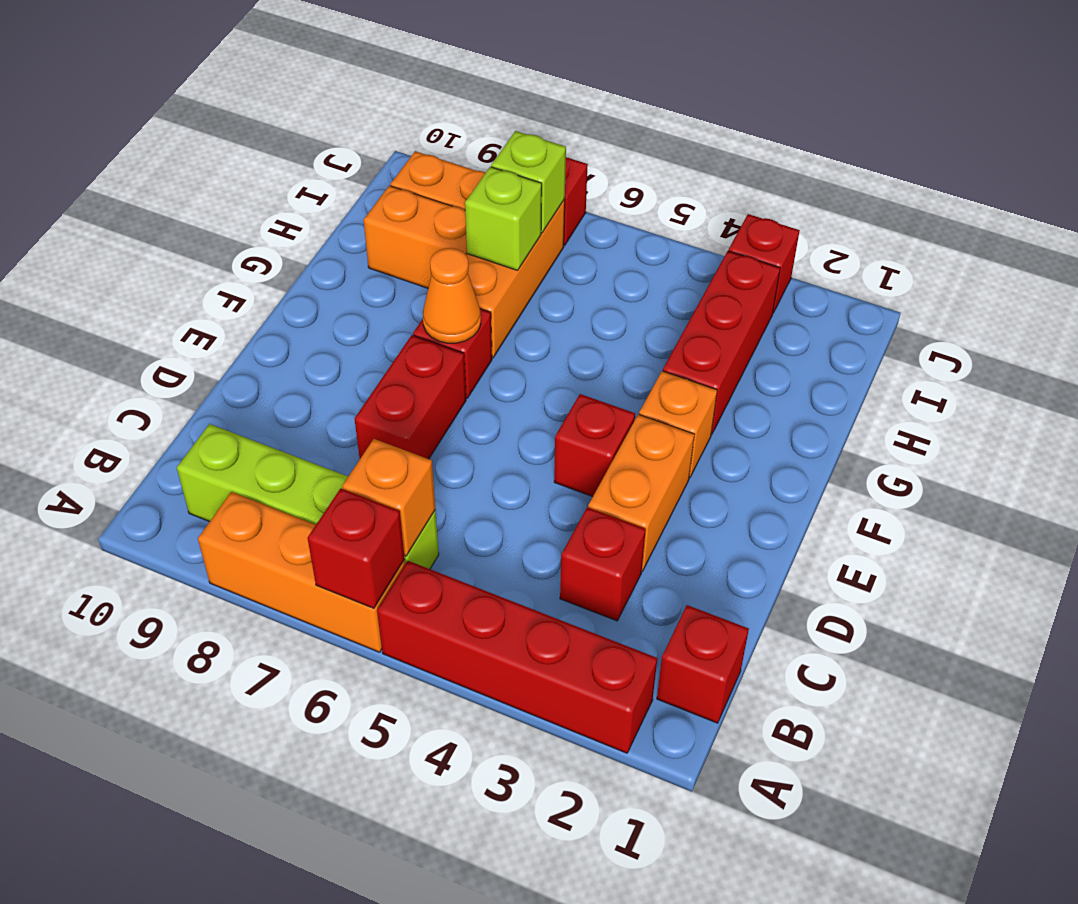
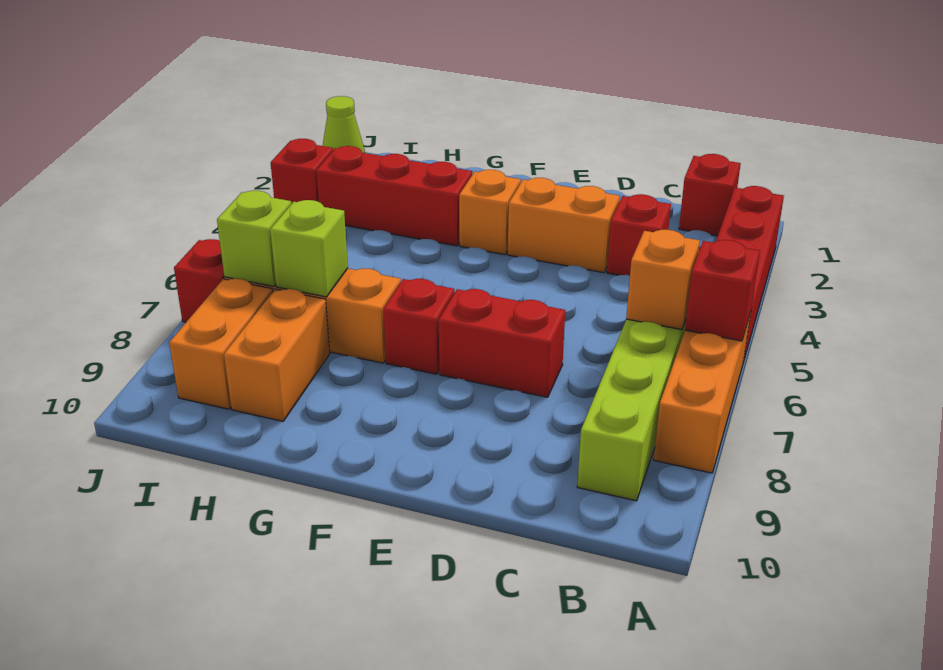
red 1x1 brick [554,394,635,497] -> none
orange 1x1 cone [423,248,481,343] -> none
none -> lime 1x1 cone [323,96,365,153]

